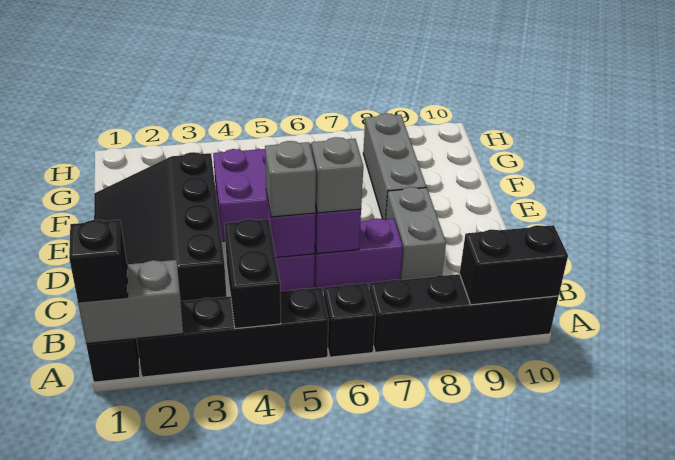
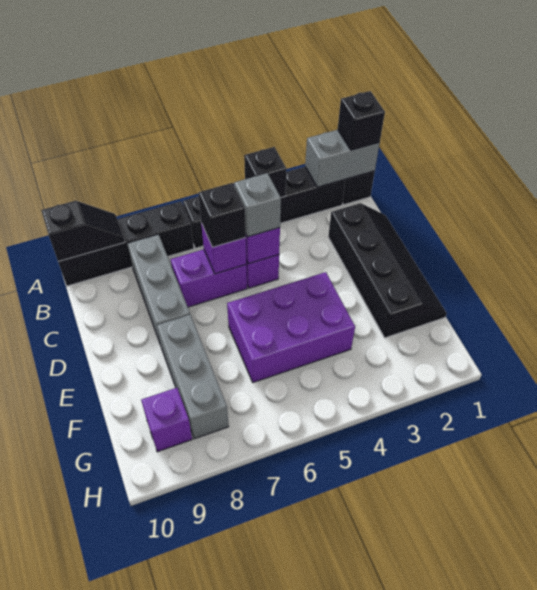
black 1x2 brick [224,219,281,329] -> black 1x1 brick [244,147,286,198]
black 1x2 brick [460,225,568,305] -> black 1x2 slope [41,201,125,261]
black 3x4 slope [94,152,227,301] -> black 2x4 slope [328,203,447,338]
grey 1x1 brick [312,137,363,213] -> black 1x1 brick [198,183,246,247]
grey 1x2 brick [386,187,446,280] -> grey 1x3 brick [127,234,190,343]
none -> purple 1x1 brick [141,388,192,452]

